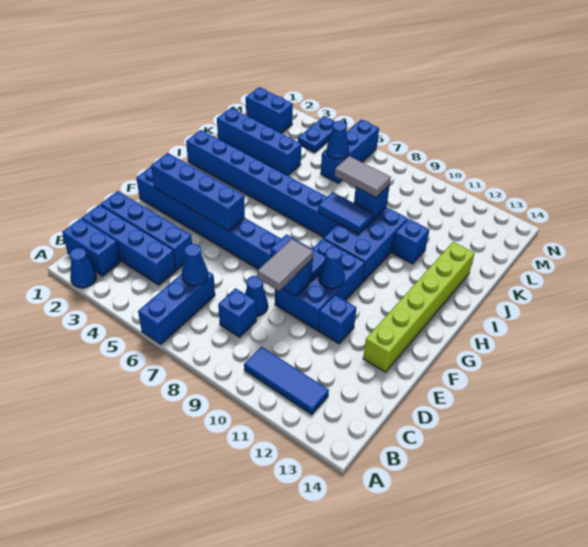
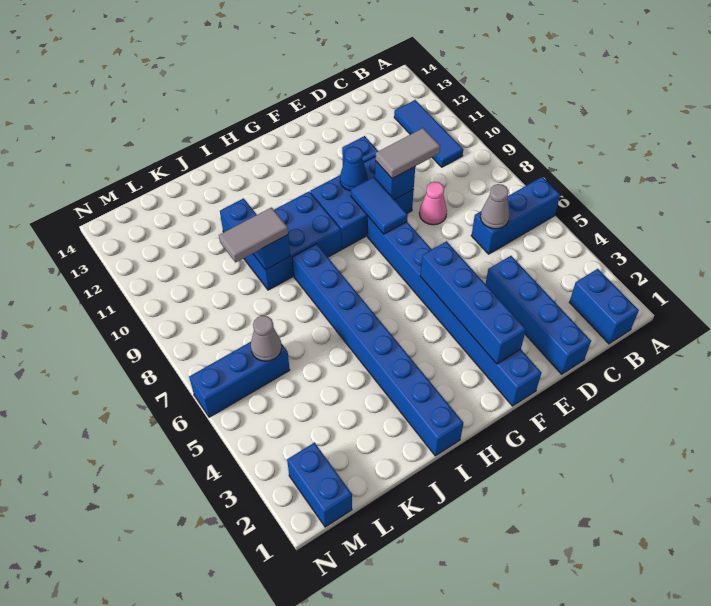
blue 1x1 cone [70,248,96,288] -> none
blue 1x4 brick [82,205,176,285] -> none
blue 1x1 cone [182,244,208,286] -> grey 1x1 cone [481,184,510,229]
blue 1x1 brick [218,288,256,337] -> none
blue 1x1 cone [245,276,268,316] -> pink 1x1 cone [419,182,447,225]
lime 1x6 brick [363,242,475,372] -> none
blue 1x2 tile [318,192,373,234] -> none
grey 1x2 tile [335,156,391,197] -> grey 1x2 tile turned to [219,208,288,263]
blue 1x4 brick [217,108,301,176] -> none
blue 1x1 cone [326,121,349,159] -> grey 1x1 cone [251,316,282,361]
blue 1x2 plate [298,116,335,153] -> none

